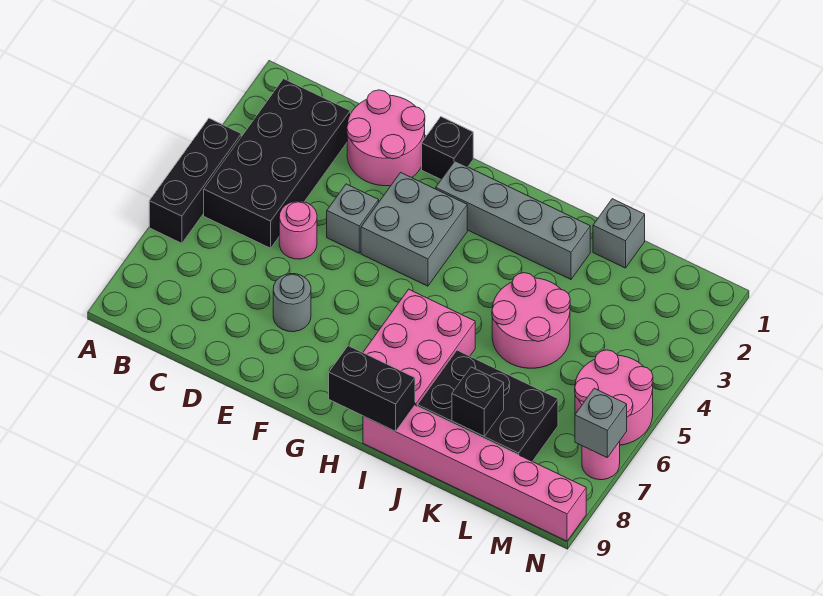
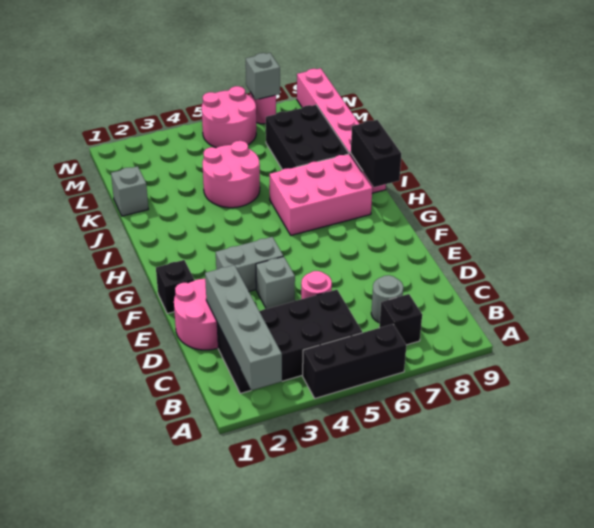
grey 1x1 round brick [273,274,311,332] -> grey 1x1 round brick moved to [371,275,403,323]
grey 2x2 brick [361,173,467,286] -> grey 1x2 brick [216,237,283,291]
grey 1x4 brick [436,161,590,279] -> grey 1x4 brick moved to [205,265,282,390]
black 1x1 brick [452,367,504,436] -> black 1x1 brick moved to [379,294,422,345]

